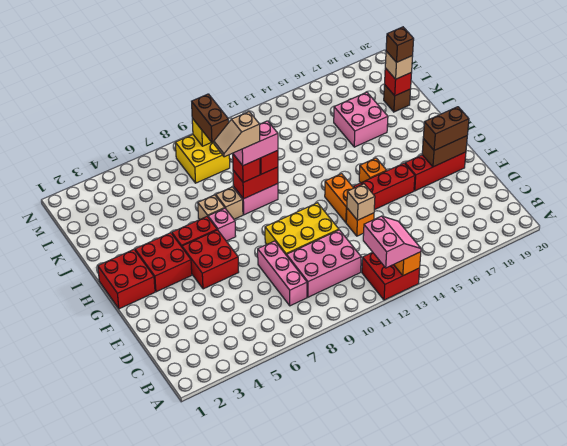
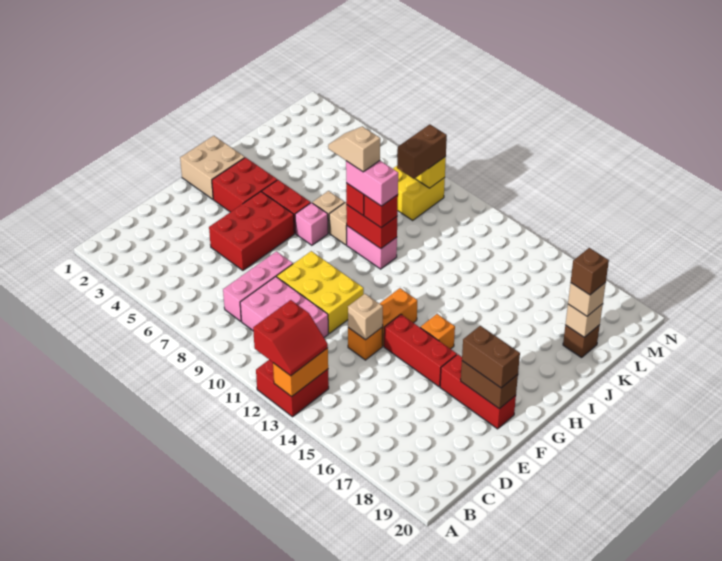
pink 2x2 slope [363,216,421,268] -> red 2x2 slope [253,300,328,376]
red 2x2 brick [182,230,239,289] -> red 2x3 brick [209,192,294,270]
red 2x2 brick [98,250,155,309] -> tan 2x2 brick [180,136,245,199]
pink 2x2 brick [334,92,388,147] -> none
red 1x1 brick [385,68,412,96] -> tan 1x1 brick [565,304,603,337]

